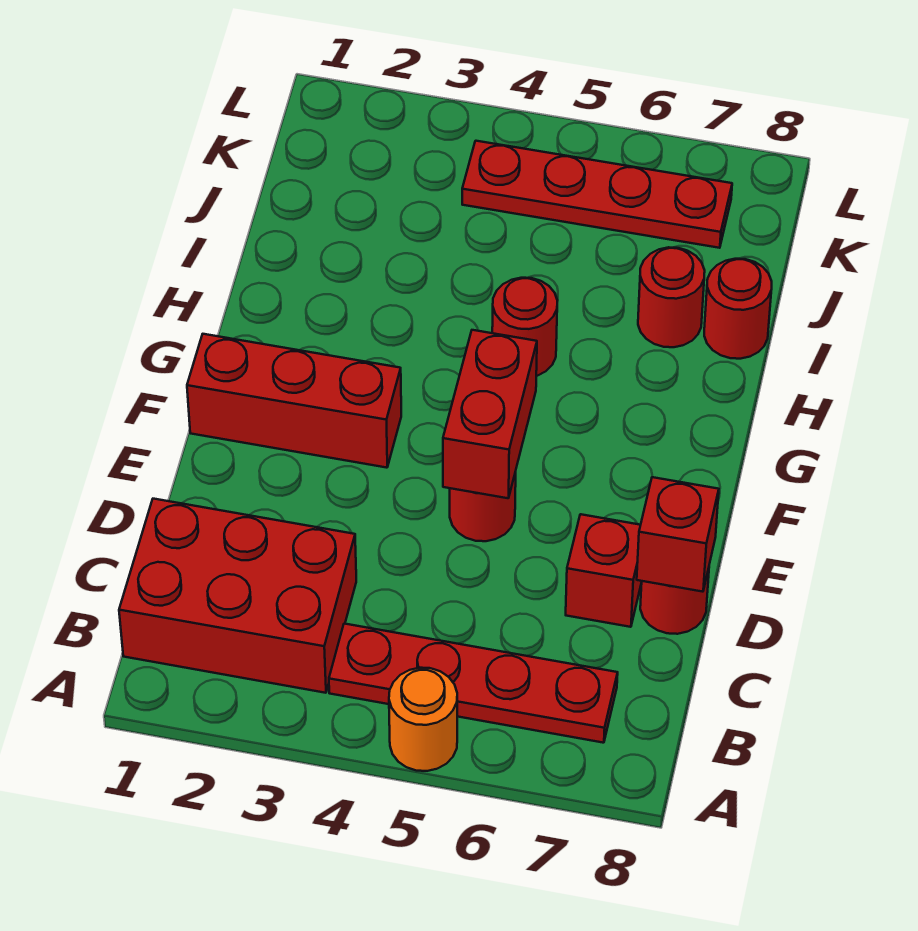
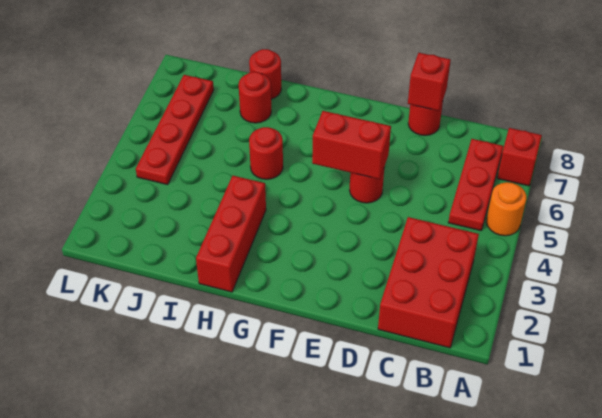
red 1x4 plate [329,624,618,743] -> red 1x3 plate [448,139,503,231]
red 1x1 brick [566,514,642,627] -> red 1x1 brick moved to [497,128,542,186]
red 1x3 brick [187,334,401,468] -> red 1x3 brick moved to [196,176,266,292]

